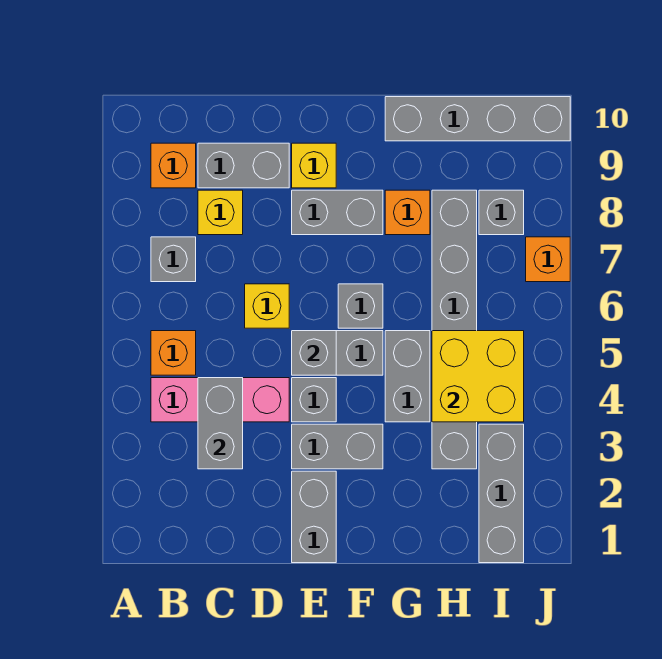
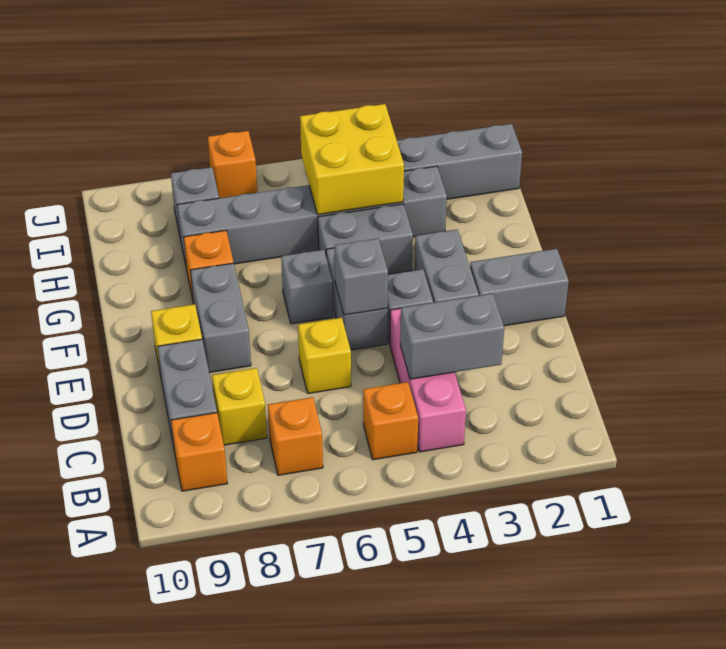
grey 1x1 brick [151,237,196,282] -> orange 1x1 brick [268,397,323,475]
grey 1x4 brick [385,97,570,141] -> none

